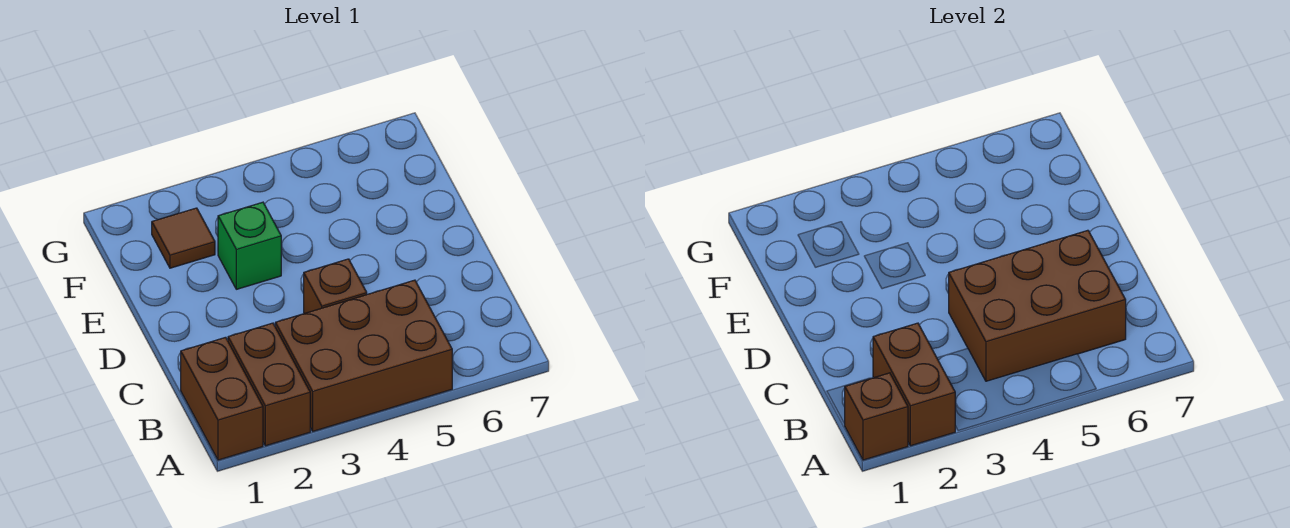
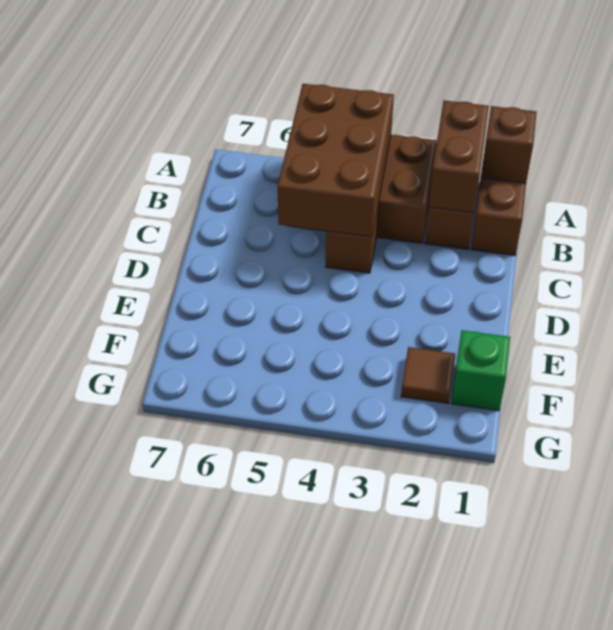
brown 2x3 brick [949,230,1126,381] -> brown 2x3 brick turned to [277,84,394,237]
green 1x1 brick [218,202,281,289] -> green 1x1 brick moved to [451,330,510,411]

